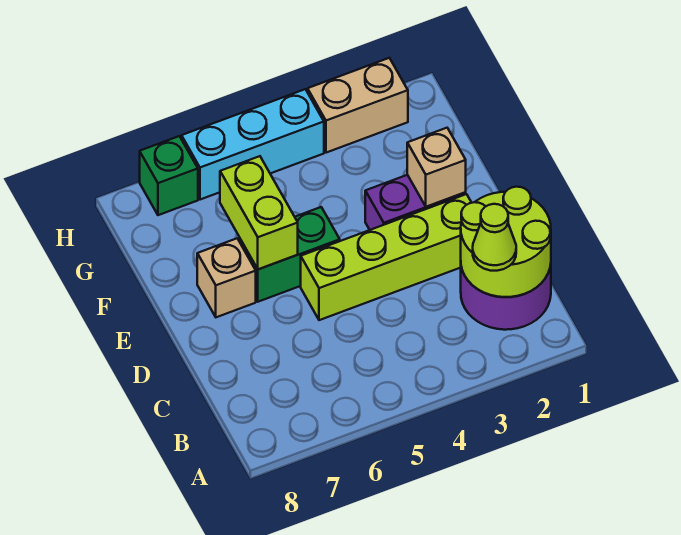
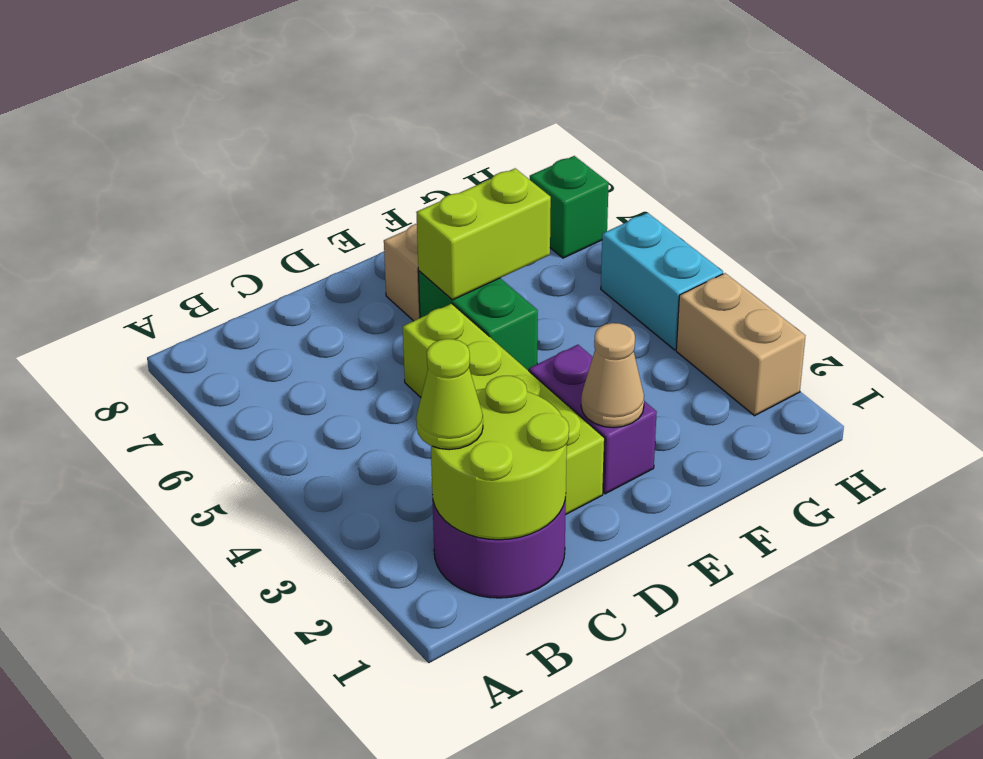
tan 1x1 brick [407,128,466,207] -> tan 1x1 cone [581,323,644,428]
cyan 1x3 brick [182,89,324,200] -> cyan 1x2 brick [601,213,723,350]

